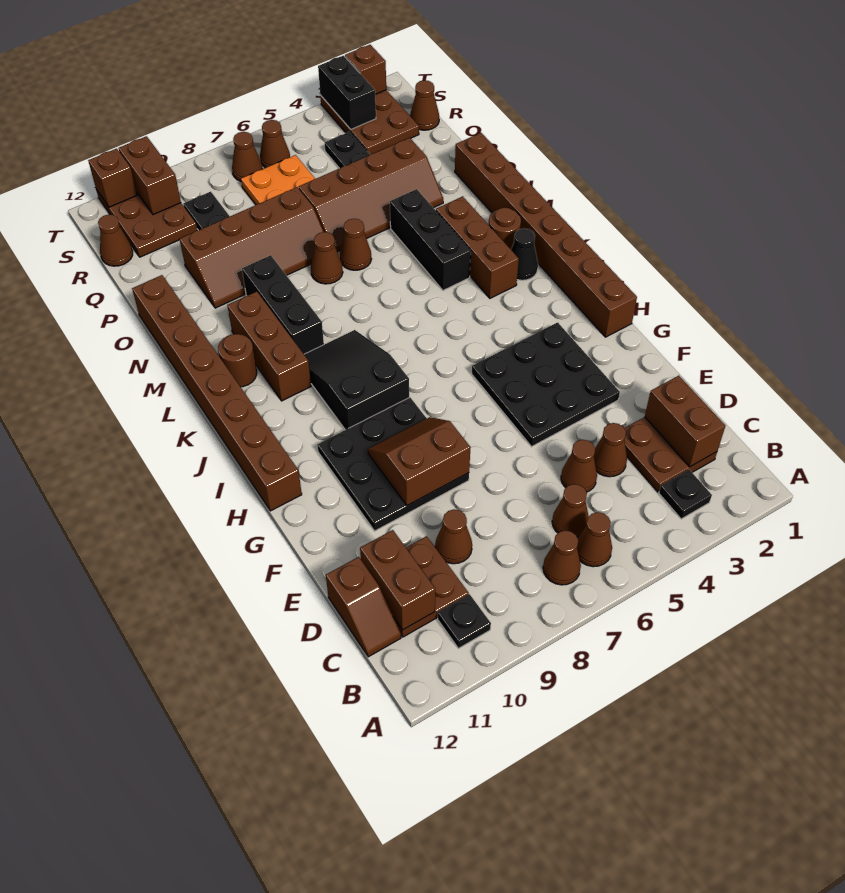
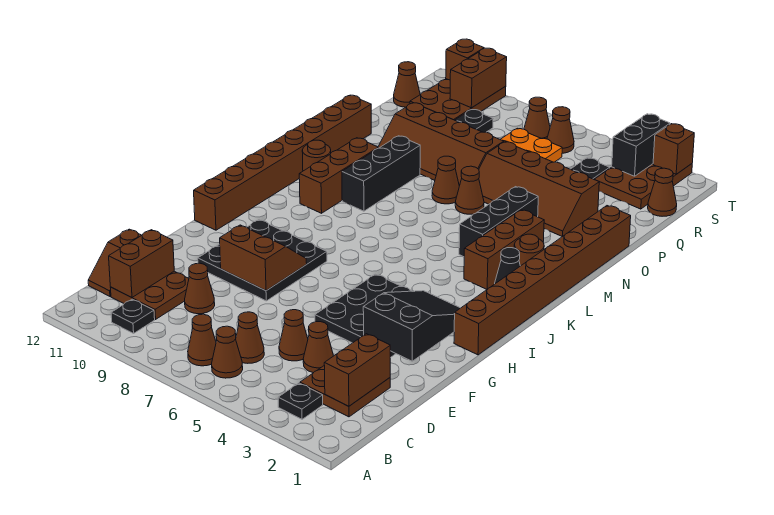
black 2x3 slope [304,330,409,430] -> black 2x3 slope moved to [363,291,460,361]

